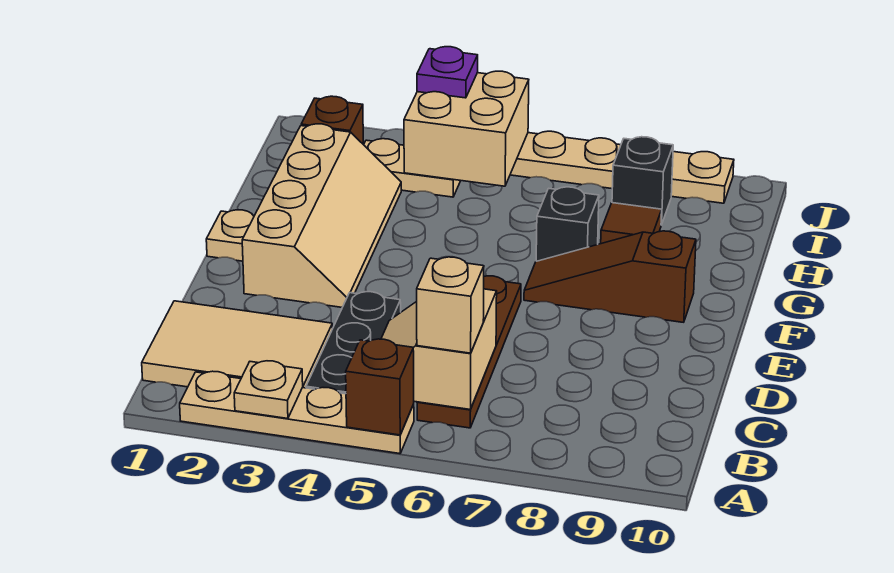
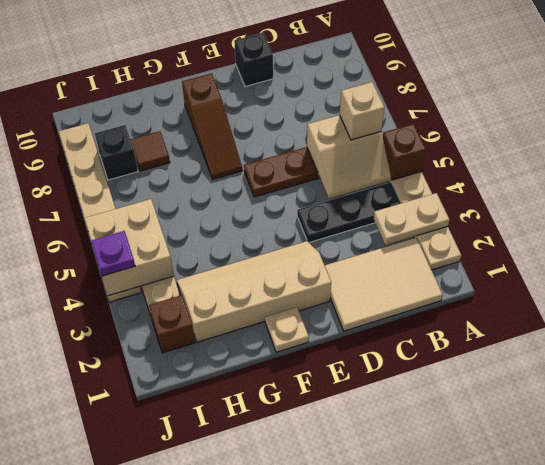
tan 1x1 plate [234,361,303,419] -> tan 1x2 plate [373,193,449,245]
tan 2x3 tile [142,301,333,388] -> tan 2x3 tile turned to [325,238,443,331]
black 1x1 brick [536,187,599,261] -> black 1x1 brick moved to [234,33,273,86]

